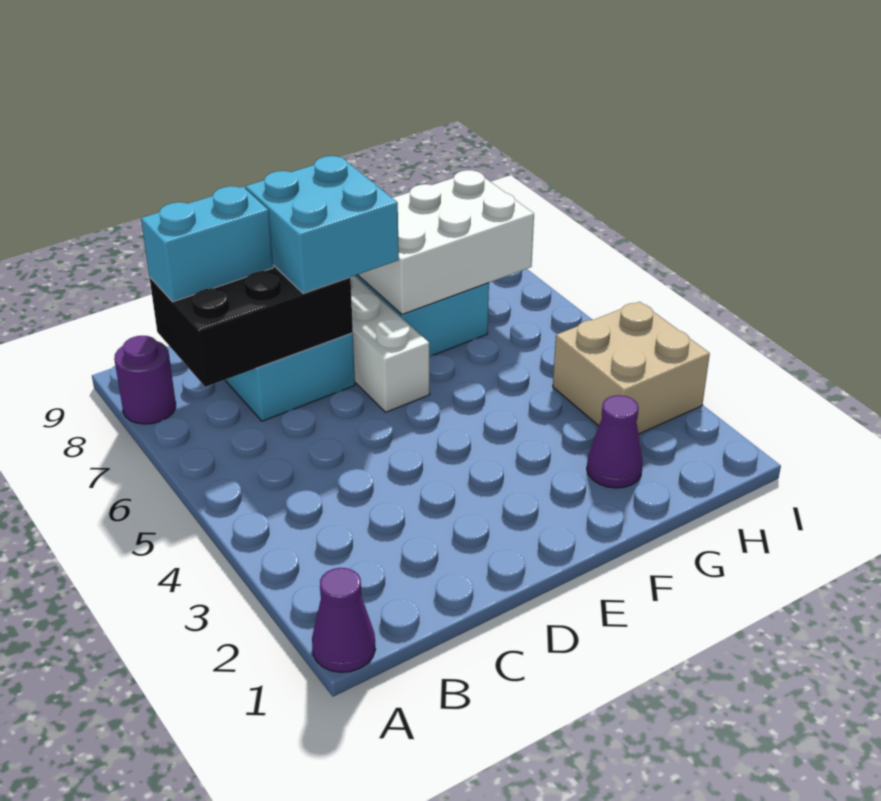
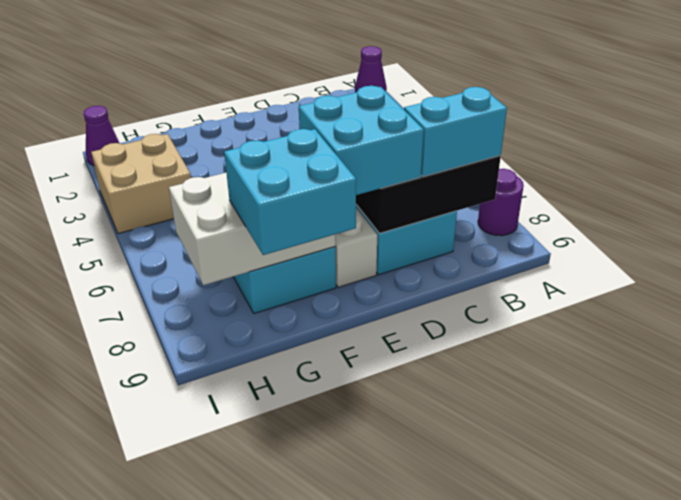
none -> cyan 2x2 brick [224,129,356,255]
purple 1x1 cone [587,395,643,488] -> purple 1x1 cone moved to [84,106,119,165]

